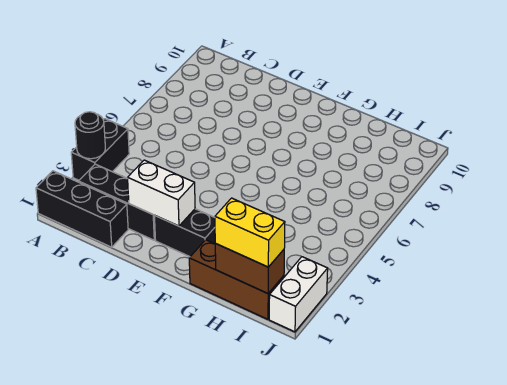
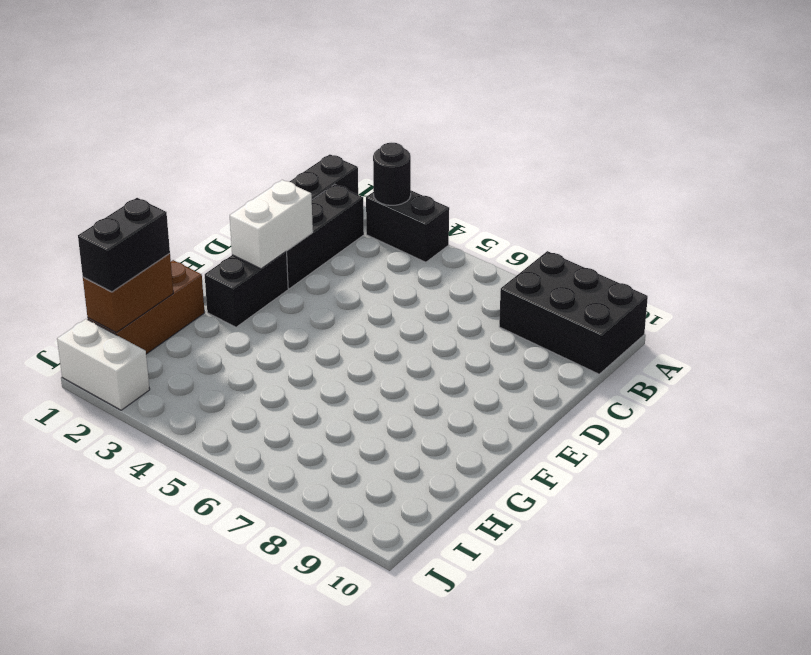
none -> black 2x3 brick [499,251,648,374]
yellow 1x2 brick [215,198,285,267] -> black 1x2 brick [78,198,170,292]

